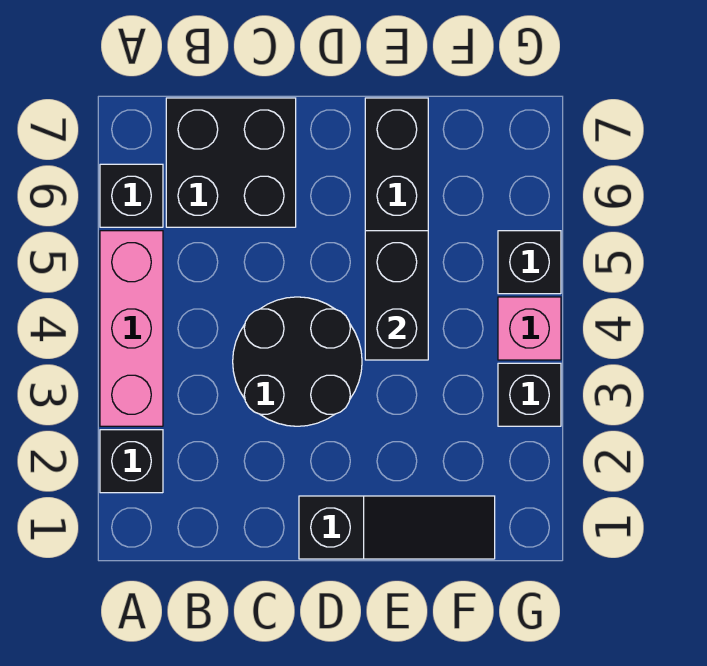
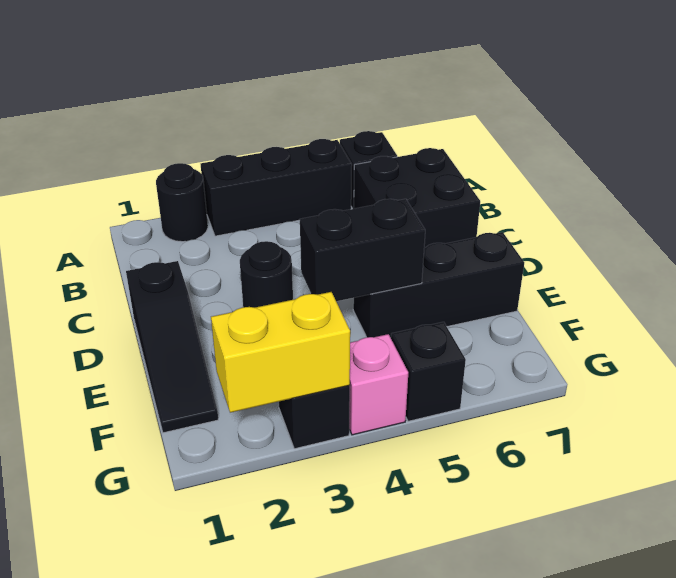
black 1x1 brick [100,430,163,493] -> black 1x1 round brick [156,163,208,242]
pink 1x3 brick [100,231,163,426] -> black 1x3 brick [201,139,352,236]
black 2x2 round brick [233,297,362,426] -> black 1x1 round brick [240,241,293,307]
none -> yellow 1x2 brick [211,292,350,413]

